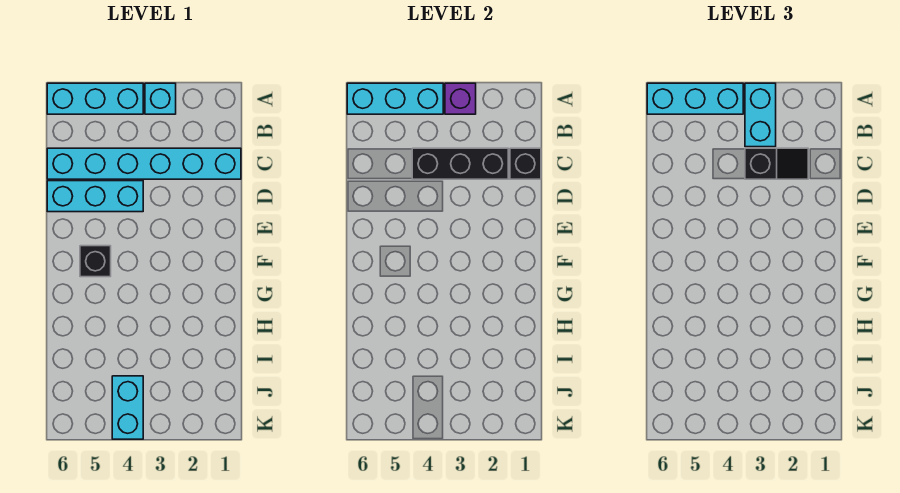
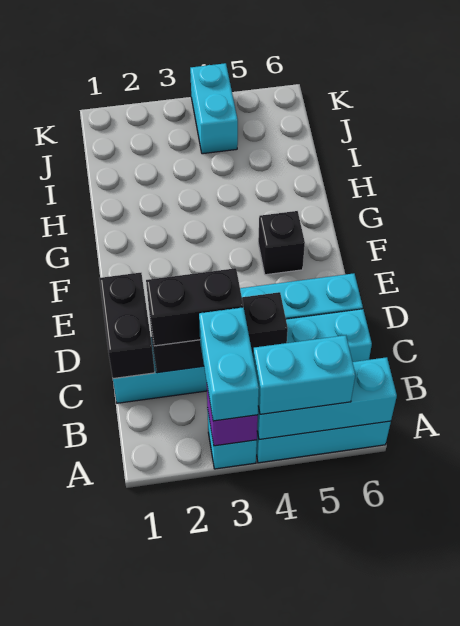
cyan 1x3 brick [647,83,743,114] -> cyan 1x2 brick [253,335,355,414]
black 1x1 brick [510,148,541,179] -> black 1x2 brick [99,273,155,379]
black 1x2 slope [745,148,808,179] -> black 1x2 brick [146,268,243,346]

